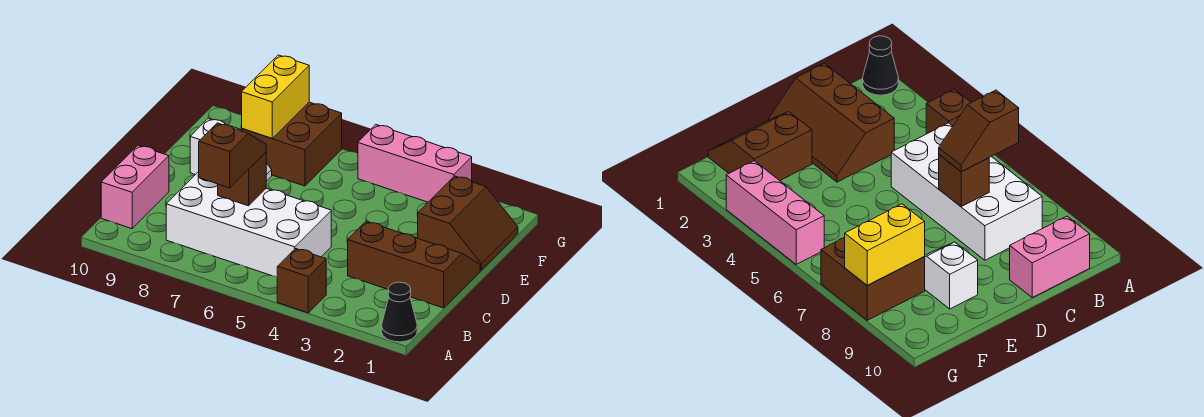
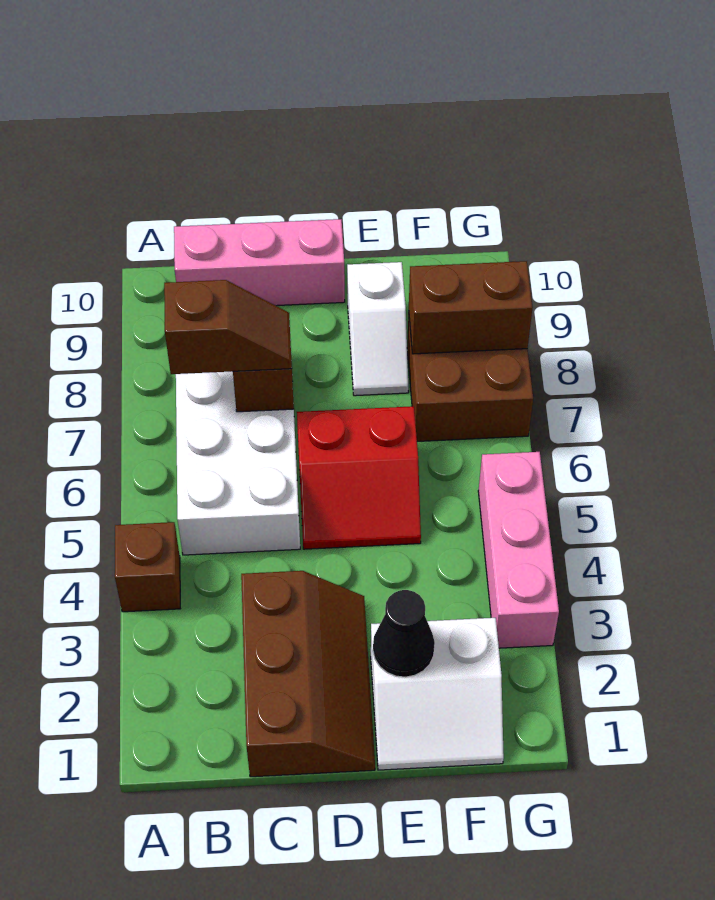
black 1x1 cone [382,282,417,342] -> black 1x1 cone moved to [373,590,435,677]
pink 1x2 brick [101,145,169,229] -> pink 1x3 brick [174,219,345,306]
none -> red 2x2 slope [297,406,421,549]
brown 2x2 slope [418,176,518,270] -> white 2x2 slope [371,618,504,770]
yellow 1x2 brick [242,55,309,138] -> brown 1x2 brick [409,261,533,354]

